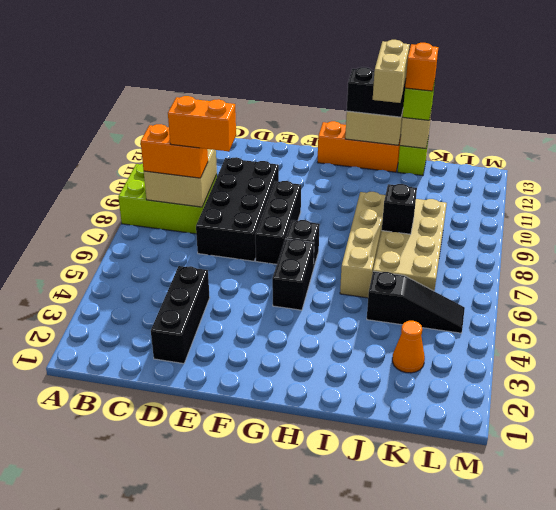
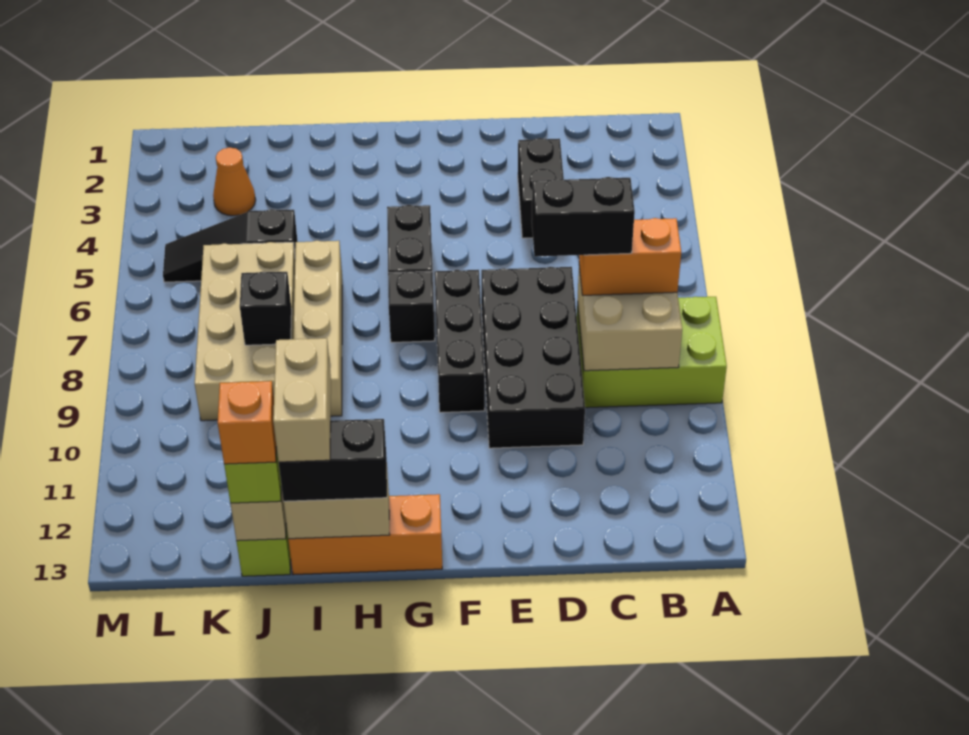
orange 1x2 brick [168,96,236,151] -> black 1x2 brick [532,177,635,257]
black 1x3 brick [151,266,210,364] -> black 1x2 brick [518,138,564,238]

